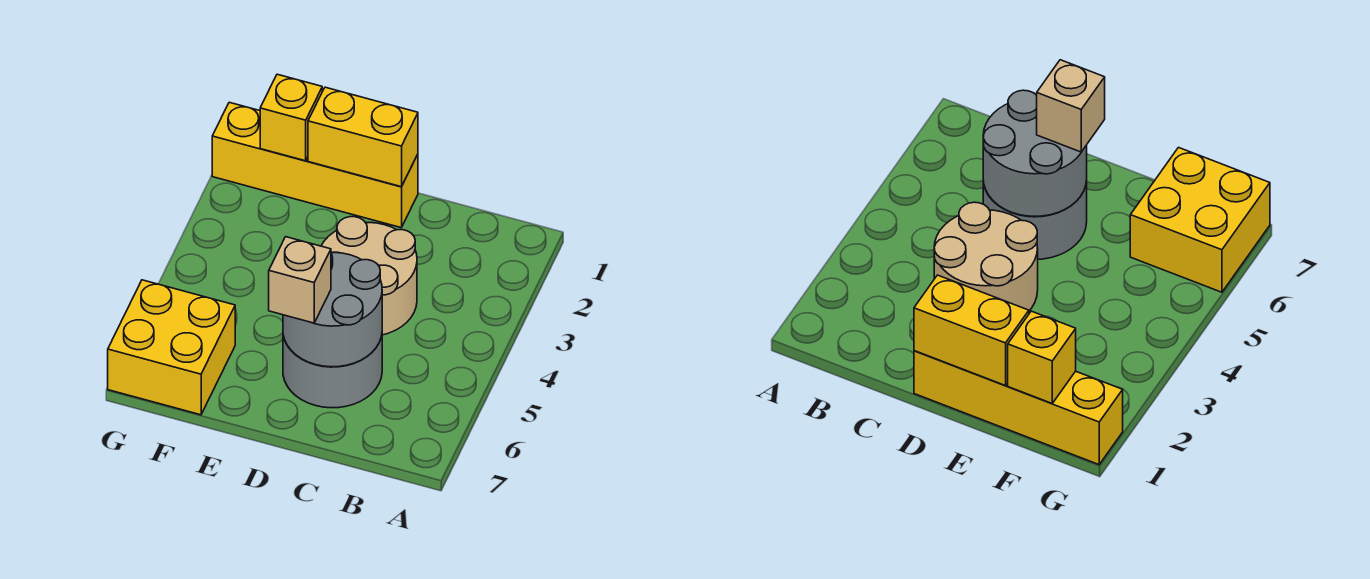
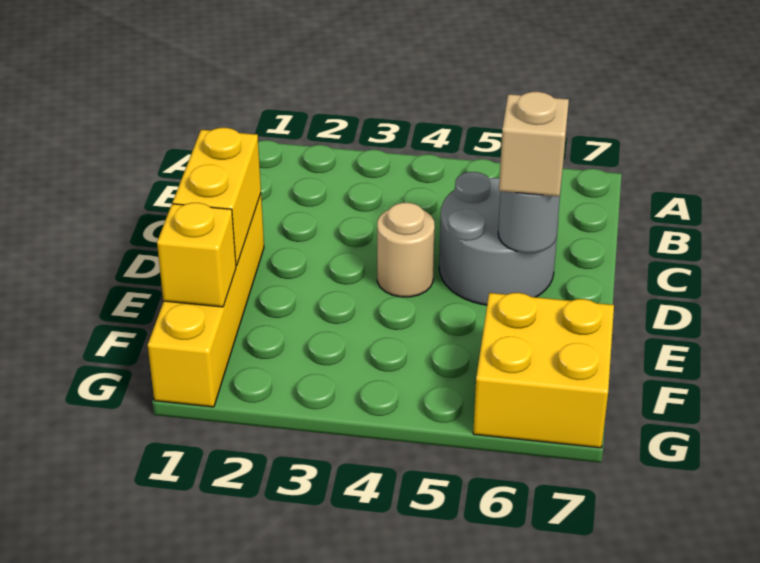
tan 2x2 round brick [321,217,417,335] -> tan 1x1 round brick [377,203,435,297]
grey 2x2 round brick [283,253,382,367] -> grey 1x1 round brick [498,189,561,253]

